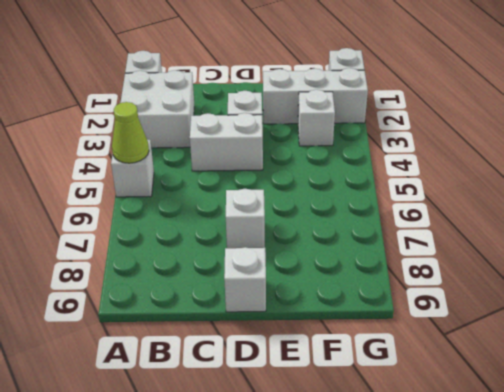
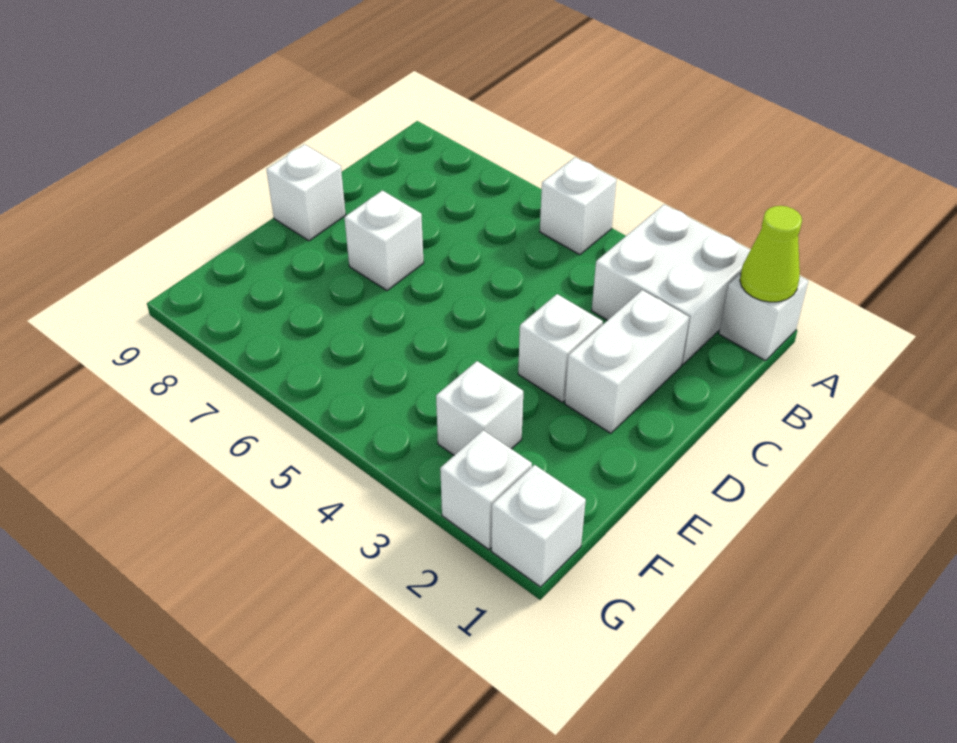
lime 1x1 cone [112,102,149,163] -> lime 1x1 cone moved to [740,206,802,302]
white 1x2 brick [190,113,263,171] -> white 1x2 brick moved to [565,290,689,433]
white 1x3 brick [263,68,368,124] -> white 1x1 brick [440,430,532,549]

